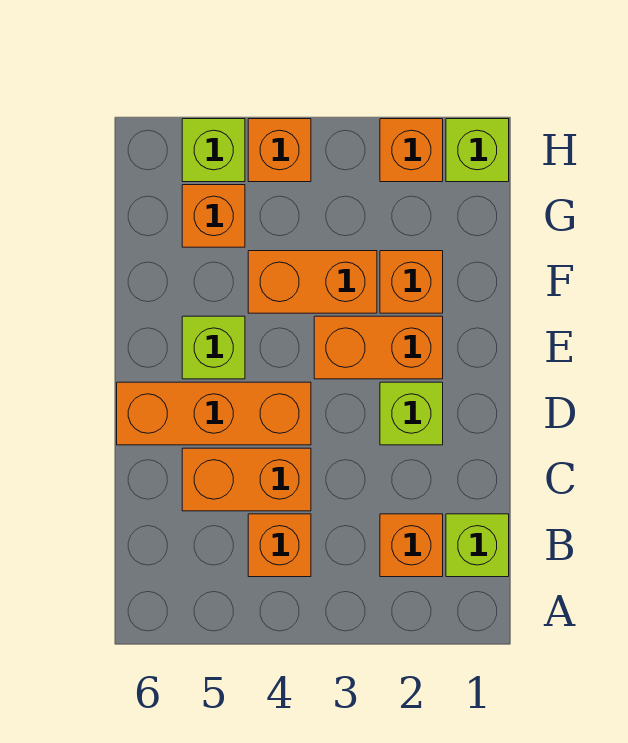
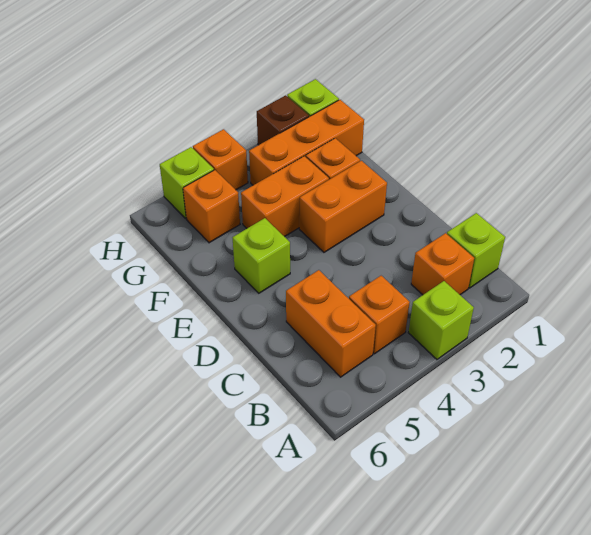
orange 1x2 brick [182,448,311,511] -> orange 1x2 brick turned to [286,270,376,377]
lime 1x1 brick [380,382,443,445] -> lime 1x1 brick moved to [408,281,474,359]
orange 1x3 brick [117,382,311,445] -> orange 1x3 brick moved to [249,100,364,185]
orange 1x1 brick [380,119,443,182] -> brown 1x1 brick [257,95,309,145]

